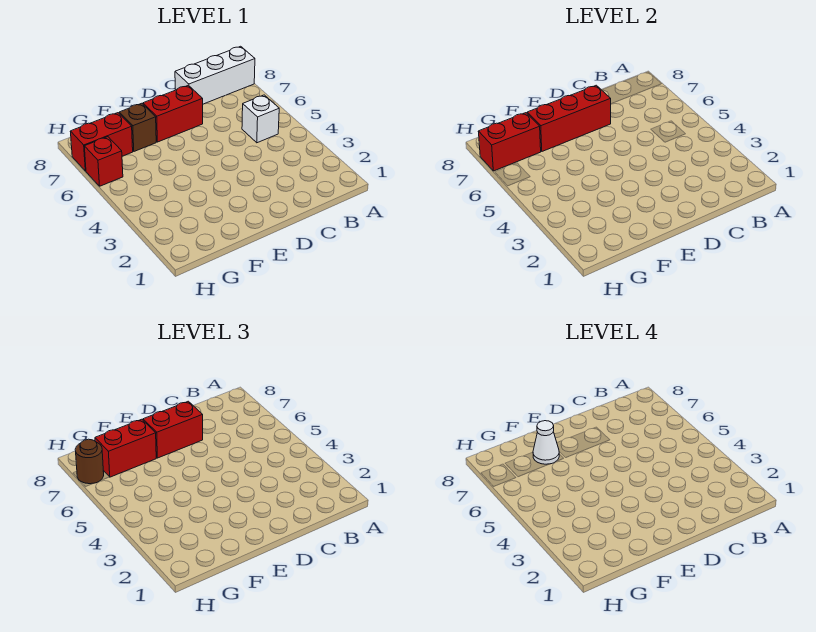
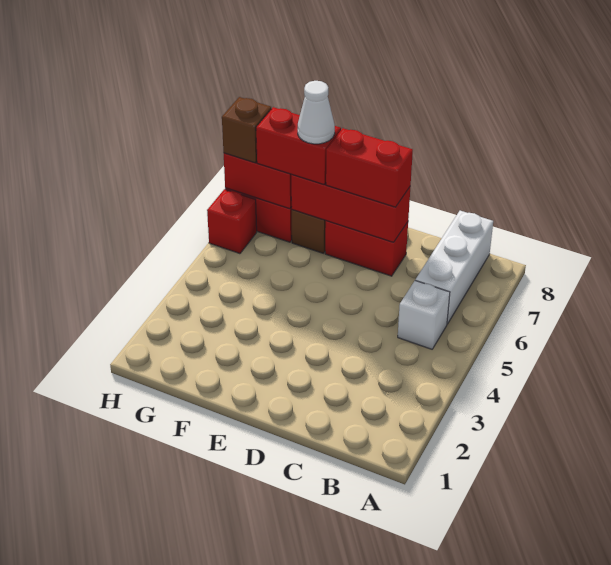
white 1x3 brick [175,46,255,104] -> white 1x3 brick turned to [416,211,493,324]
brown 1x1 round brick [75,439,104,484] -> brown 1x1 brick [222,97,271,163]

